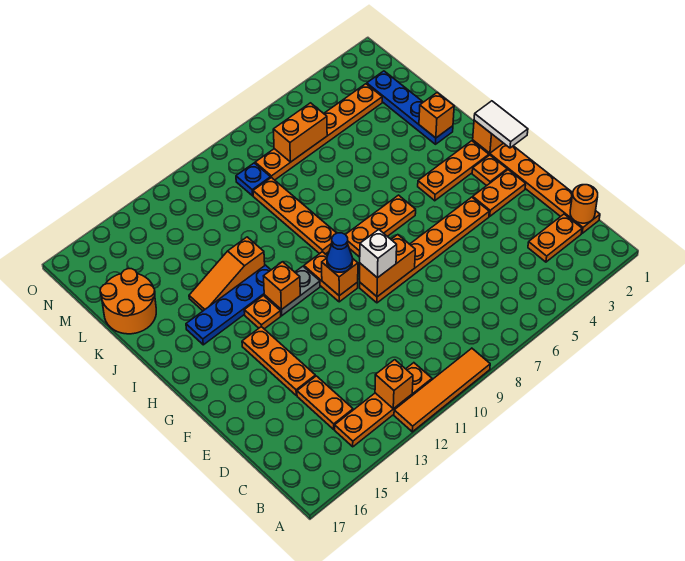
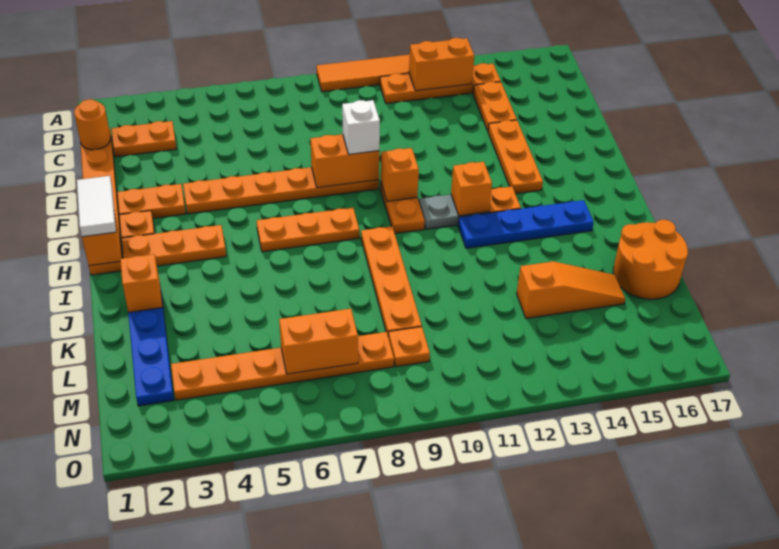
orange 1x1 brick [375,360,413,409] -> orange 1x2 brick [409,38,474,91]
blue 1x1 cone [327,233,353,272] -> none
orange 1x3 slope [189,237,265,311] -> orange 1x3 slope moved to [517,261,625,318]
blue 1x1 plate [236,163,271,196] -> orange 1x1 plate [388,327,430,367]

